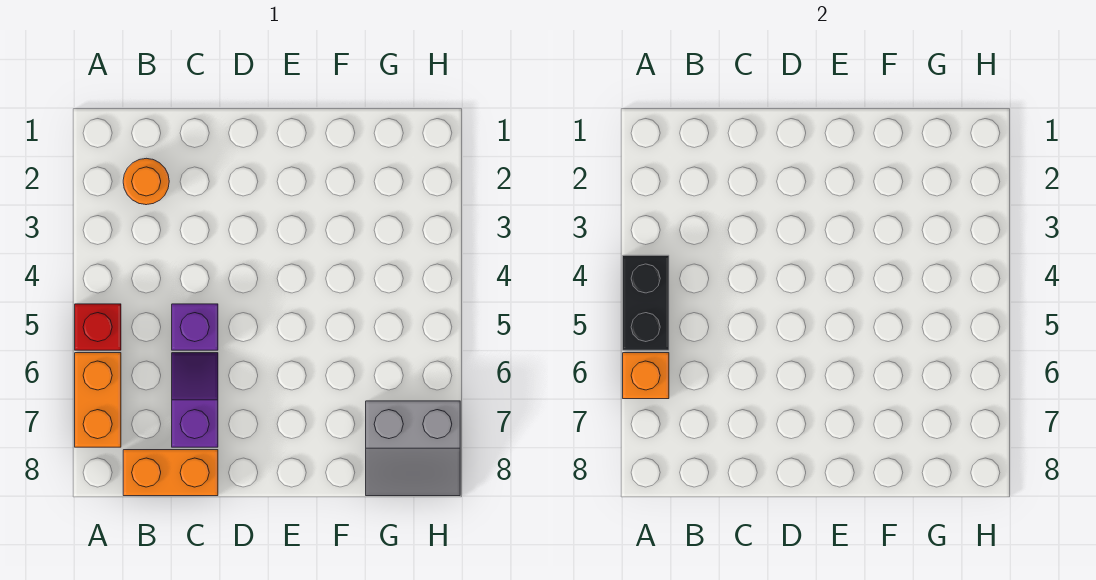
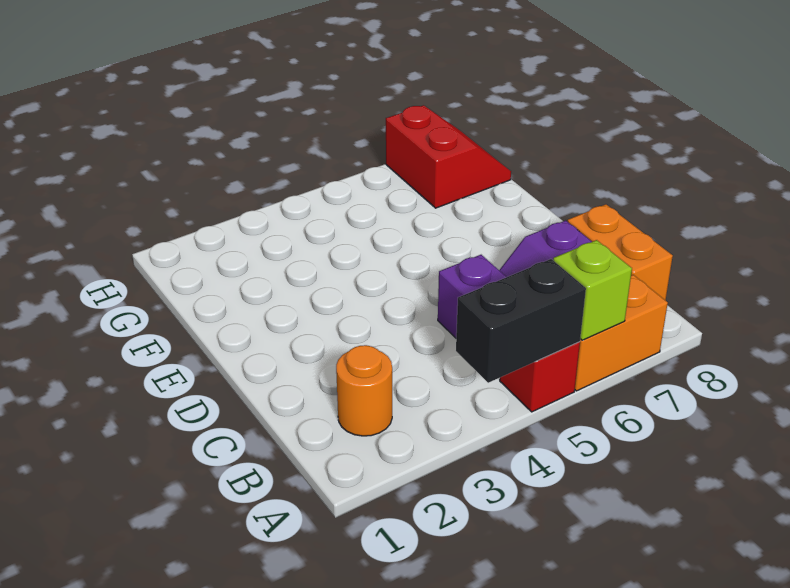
orange 1x1 brick [623,353,669,399] -> lime 1x1 brick [553,240,632,340]
grey 2x2 slope [366,401,460,496] -> red 2x2 slope [386,105,511,208]

